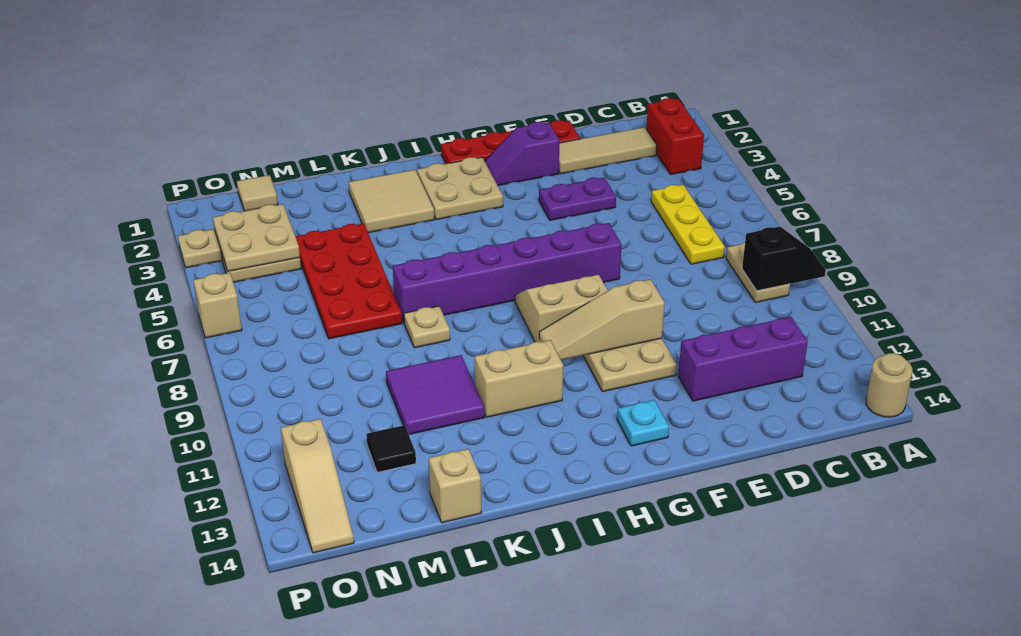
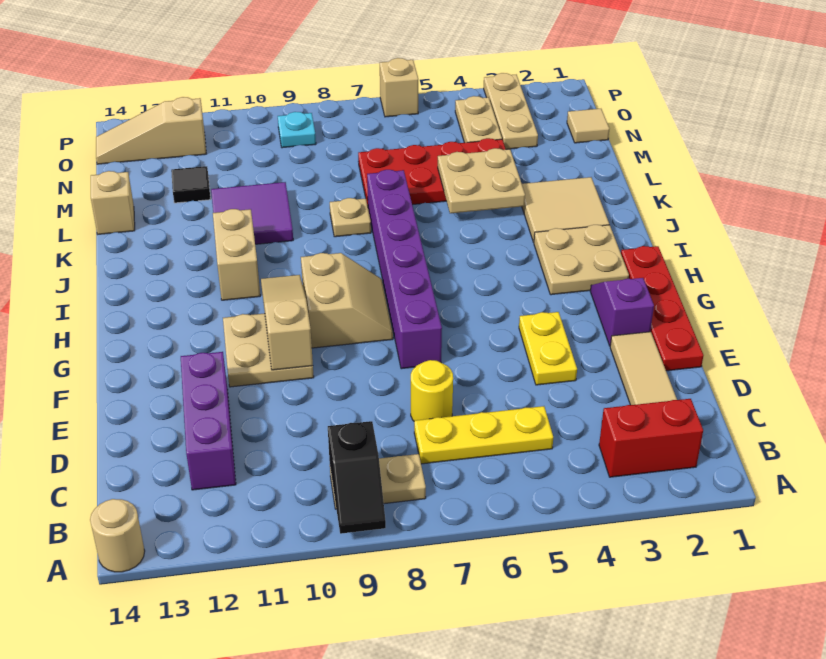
none -> yellow 1x1 round brick [411,360,453,421]
purple 1x2 plate [539,178,616,220] -> yellow 1x2 plate [519,312,577,385]
cyan 1x1 plate [617,400,669,446] -> cyan 1x1 plate moved to [278,112,316,148]
tan 2x2 plate [213,204,300,271] -> tan 2x2 plate moved to [438,148,525,213]

